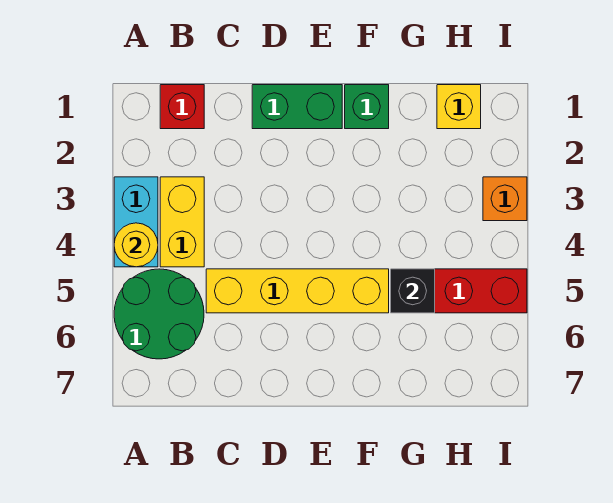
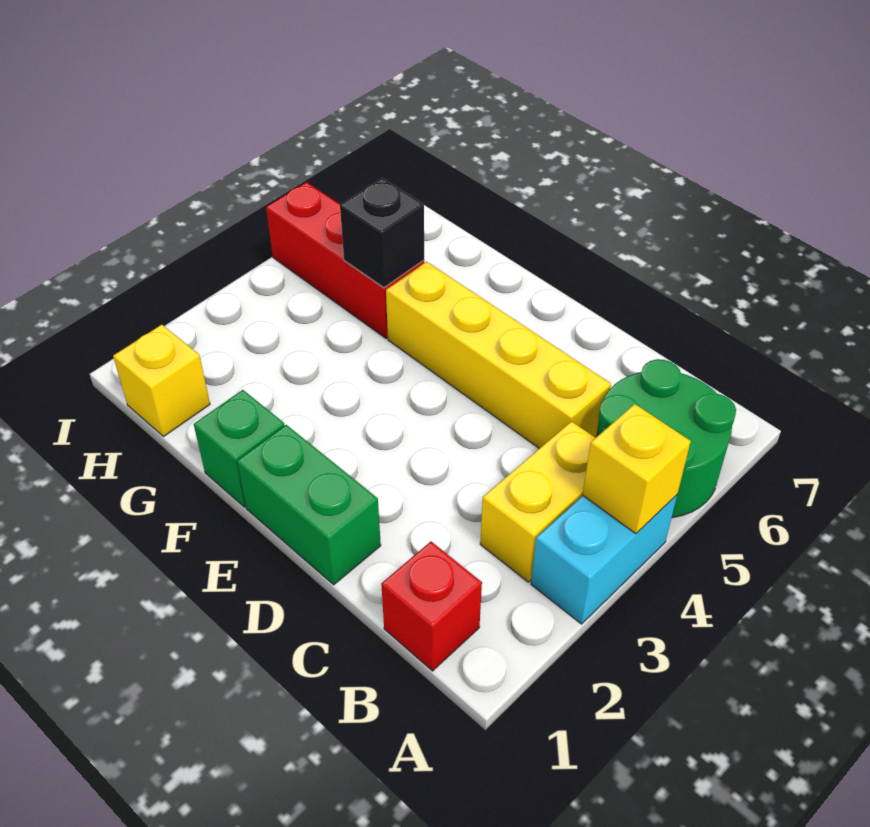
yellow 1x1 round brick [114,223,158,267] -> yellow 1x1 brick [583,404,691,534]
orange 1x1 brick [483,177,527,221] -> none

